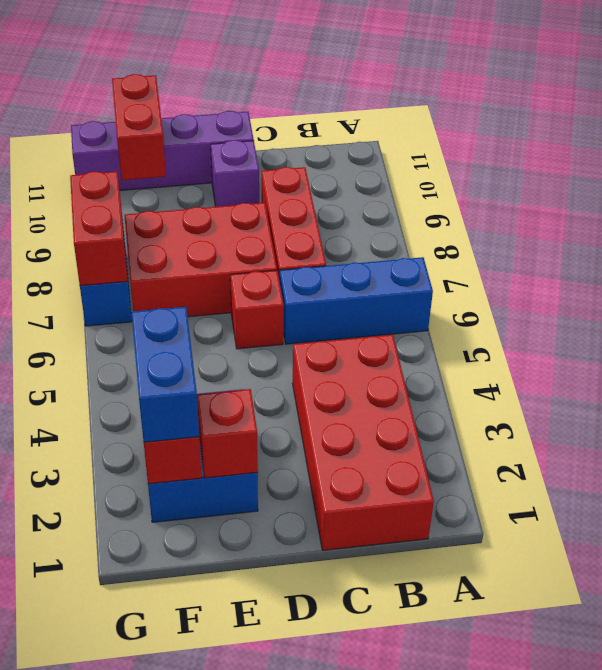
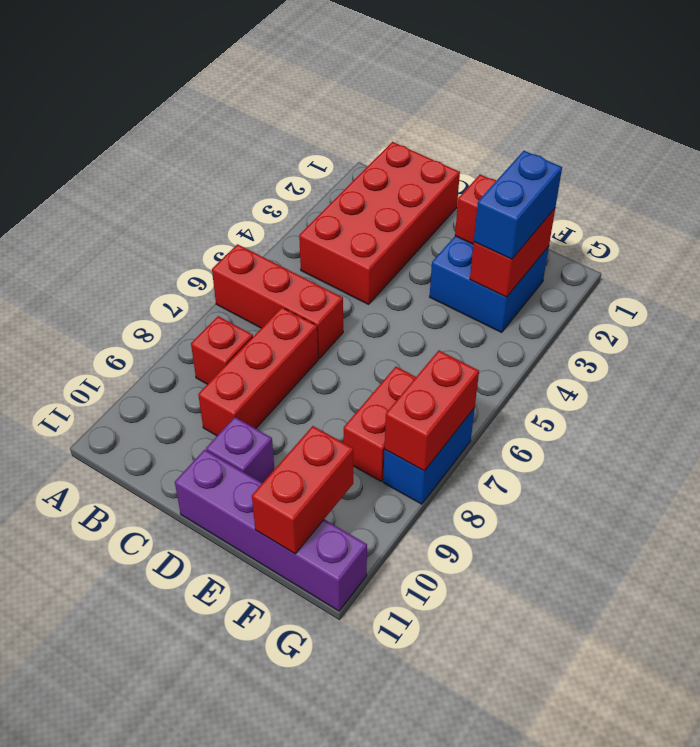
blue 1x3 brick [280,257,433,344] -> red 1x3 brick [212,244,343,359]
red 1x1 brick [230,270,284,349] -> red 1x1 brick moved to [191,316,253,384]
red 2x3 brick [124,203,277,317] -> red 1x2 brick [344,367,416,481]

